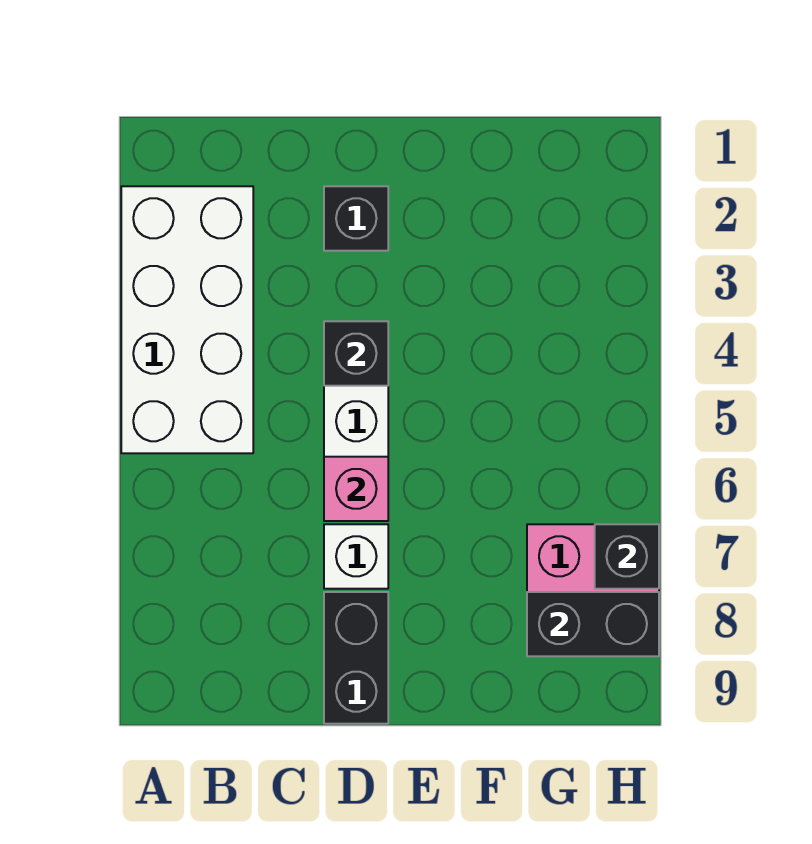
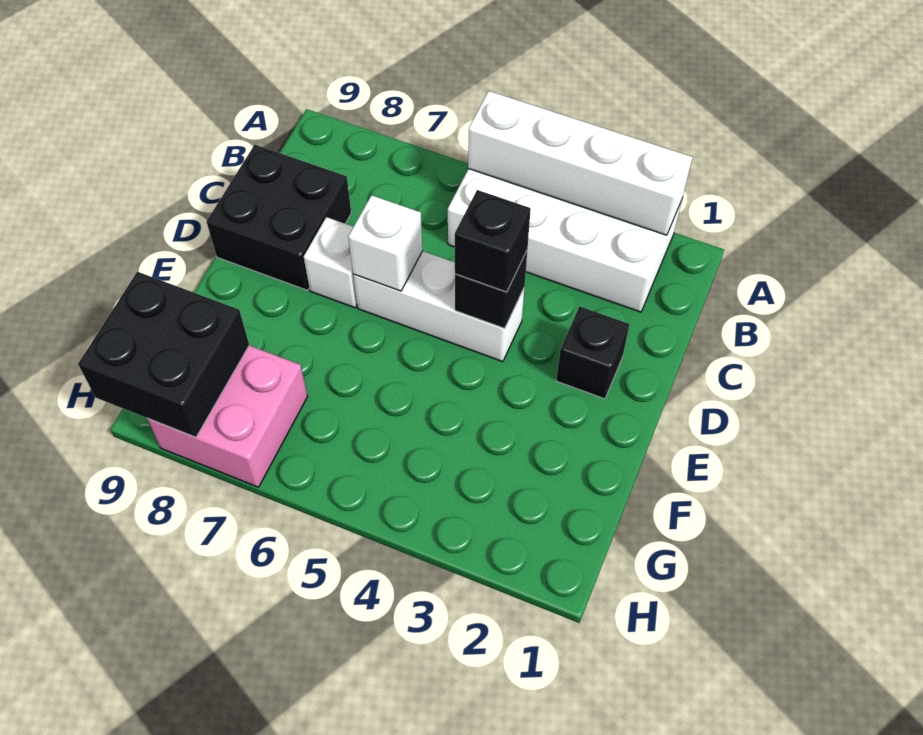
none -> white 1x4 brick [468,91,693,235]
pink 1x1 brick [324,457,388,521] -> white 1x1 brick [348,195,423,291]
black 1x2 brick [324,592,388,724] -> black 2x2 brick [206,145,351,290]
black 1x2 brick [527,592,659,656] -> black 2x2 brick [78,272,249,437]
black 1x1 brick [595,524,659,589] -> black 1x1 brick moved to [455,190,531,292]

